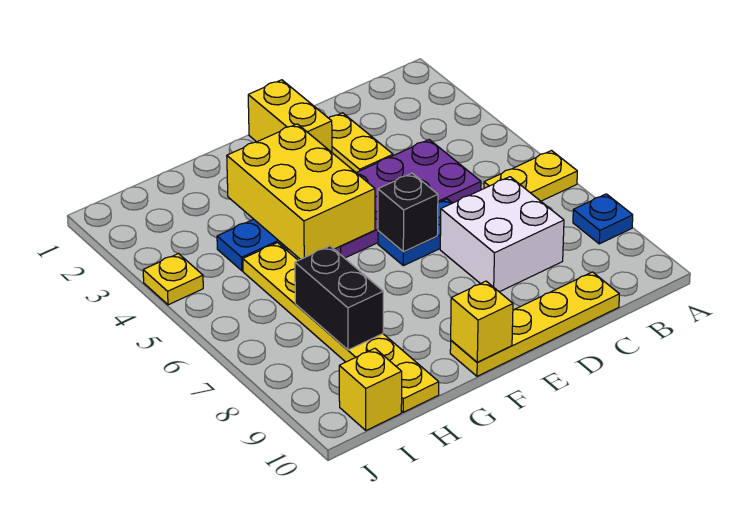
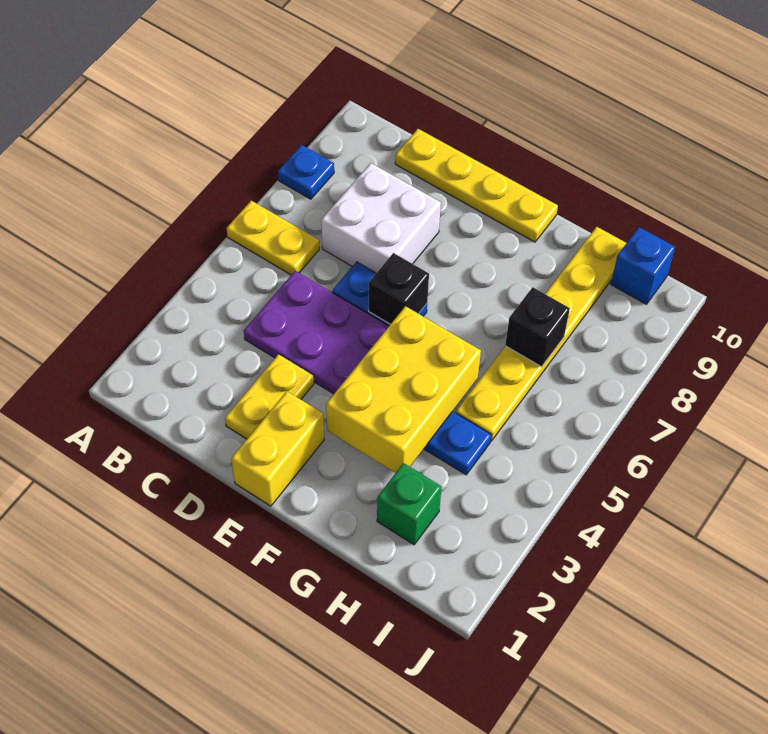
yellow 1x1 brick [451,281,513,362] -> none
none -> green 1x1 brick [377,463,442,545]
black 1x2 brick [295,246,383,350] -> black 1x1 brick [505,287,570,367]
yellow 1x1 brick [339,348,402,430] -> blue 1x1 brick [611,227,675,304]
yellow 1x1 plate [143,254,203,305] -> none

